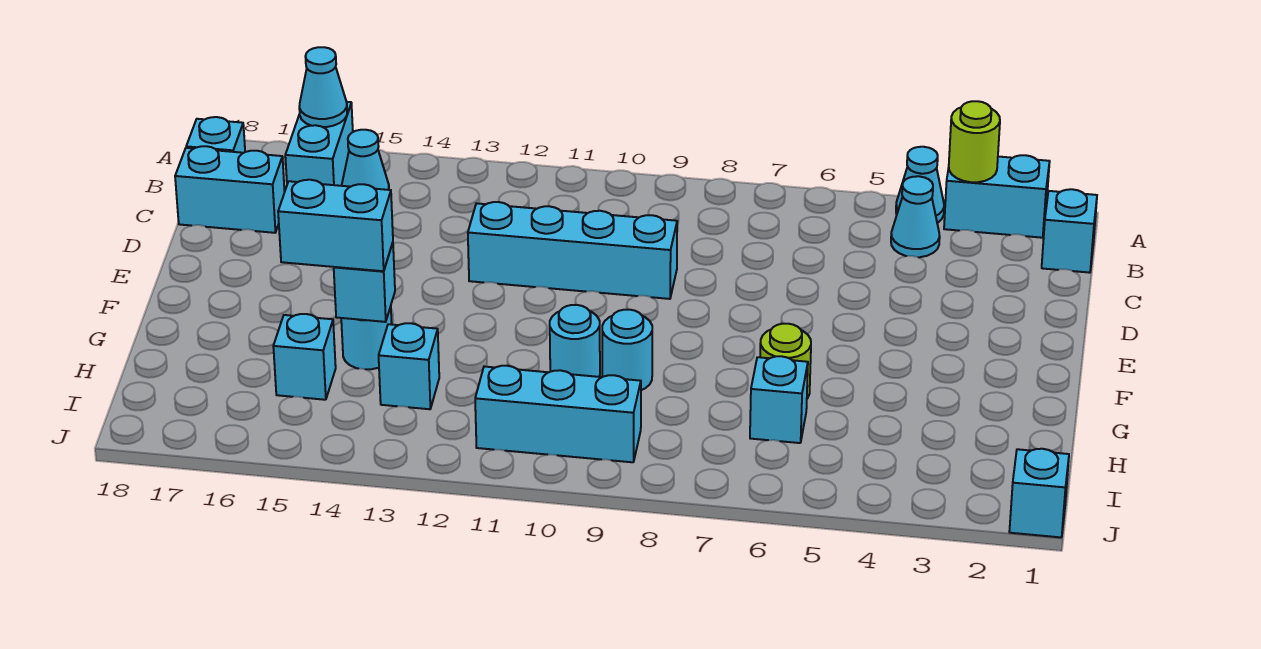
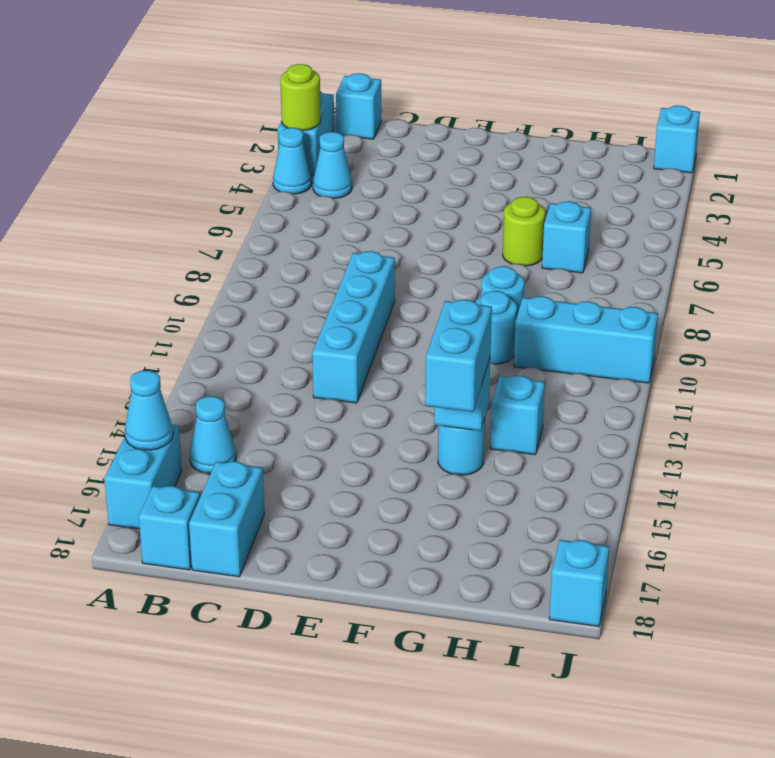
cyan 1x2 brick [285,102,353,186] -> cyan 1x2 brick turned to [104,424,182,529]
cyan 1x1 brick [273,314,336,400] -> cyan 1x1 brick moved to [549,540,609,626]
cyan 1x3 brick [475,366,641,462] -> cyan 1x3 brick turned to [514,296,658,383]

